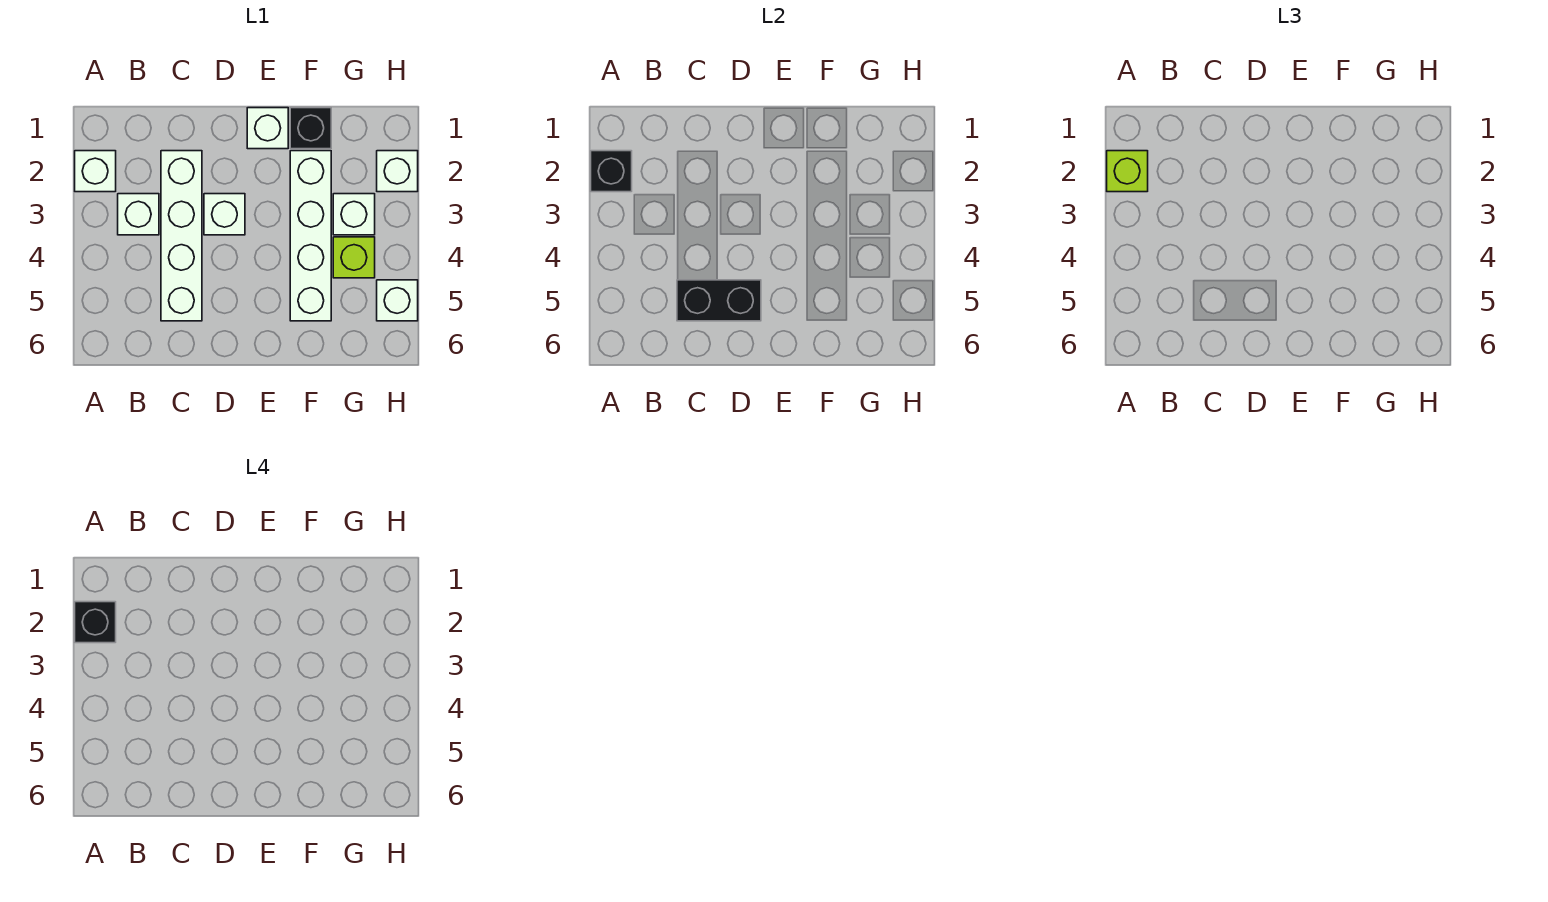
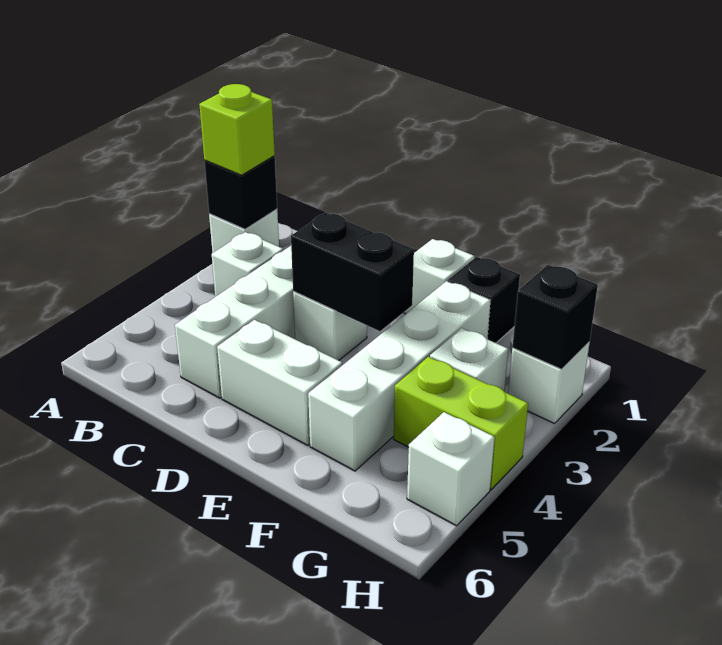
black 1x1 brick [75,602,116,643] -> black 1x1 brick moved to [512,265,598,369]
black 1x2 brick [677,280,761,321] -> black 1x2 brick moved to [291,213,414,331]
none -> white 1x2 brick [217,320,342,446]
lime 1x1 brick [333,237,375,278] -> lime 1x2 brick [394,357,528,489]

